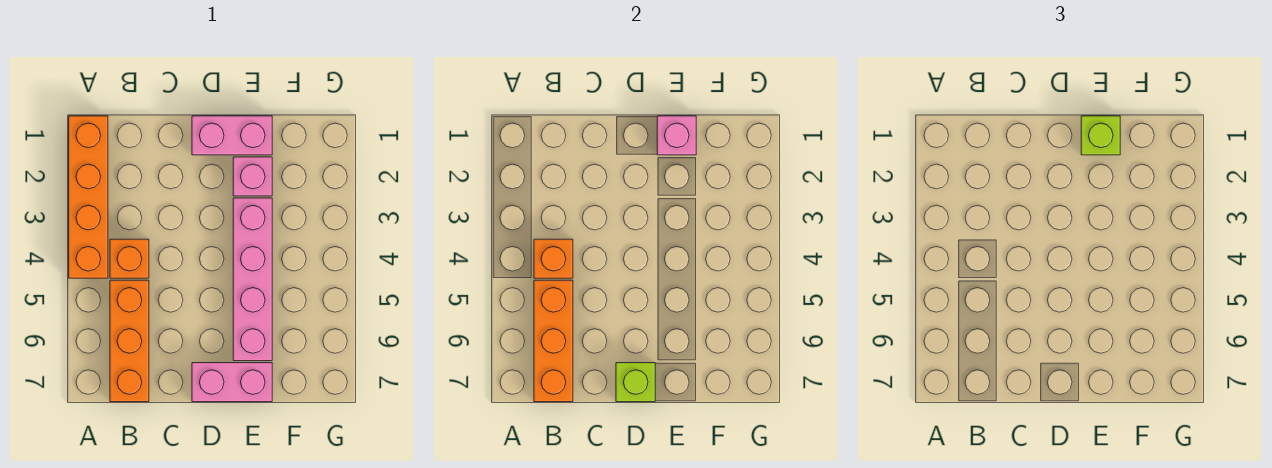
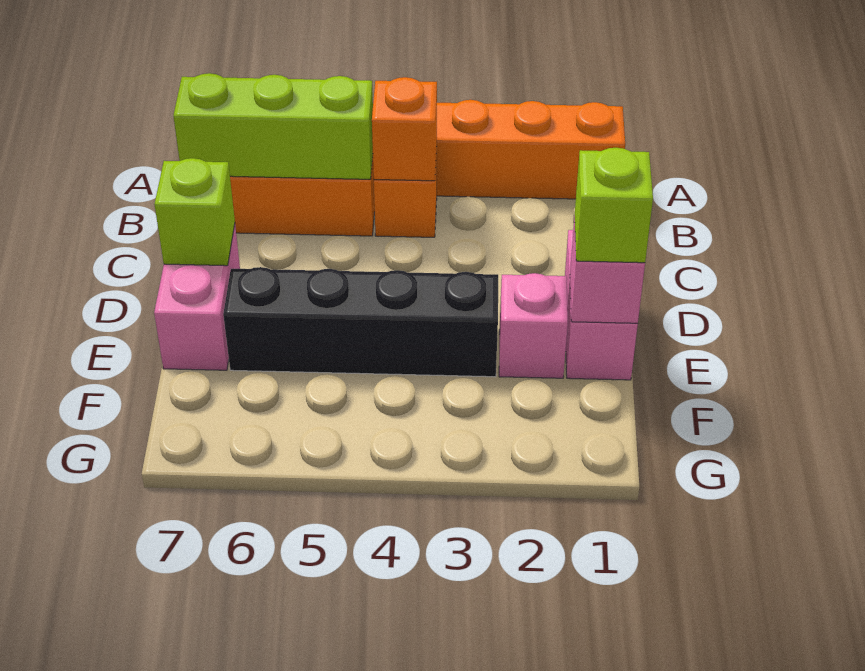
orange 1x3 brick [534,280,573,402] -> lime 1x3 brick [173,73,373,179]
pink 1x4 brick [233,198,272,361] -> black 1x4 brick [223,267,498,377]

